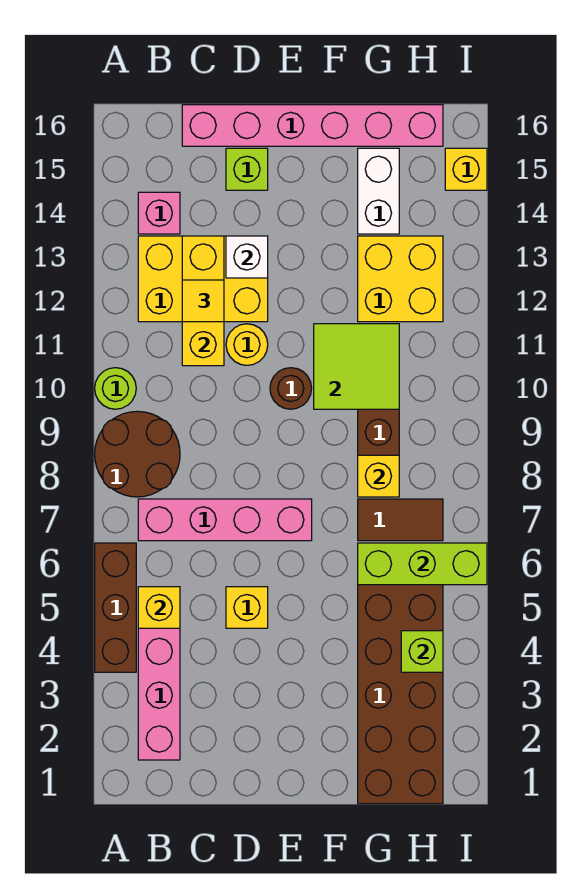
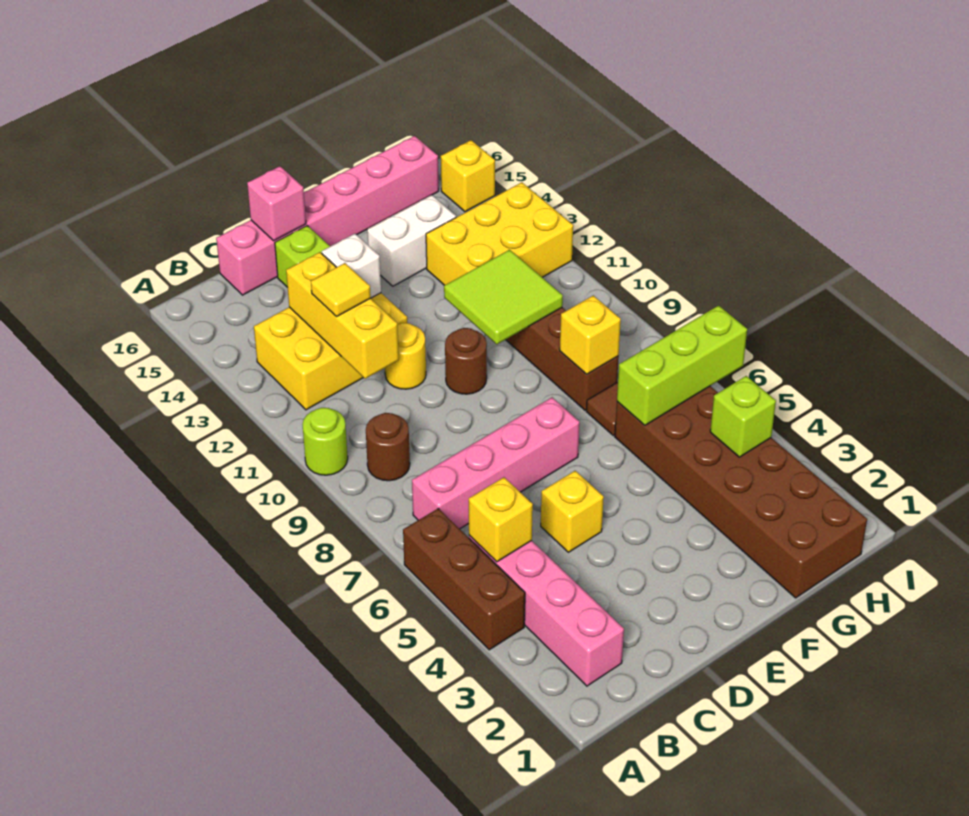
brown 2x2 round brick [95,411,180,497] -> brown 1x1 round brick [366,413,410,481]
pink 1x1 brick [138,192,180,234] -> pink 1x1 brick moved to [247,166,306,241]
yellow 2x2 brick [358,236,443,322] -> yellow 2x3 brick [426,182,573,285]
white 1x2 brick [358,148,399,234] -> white 1x2 brick turned to [367,195,456,286]

